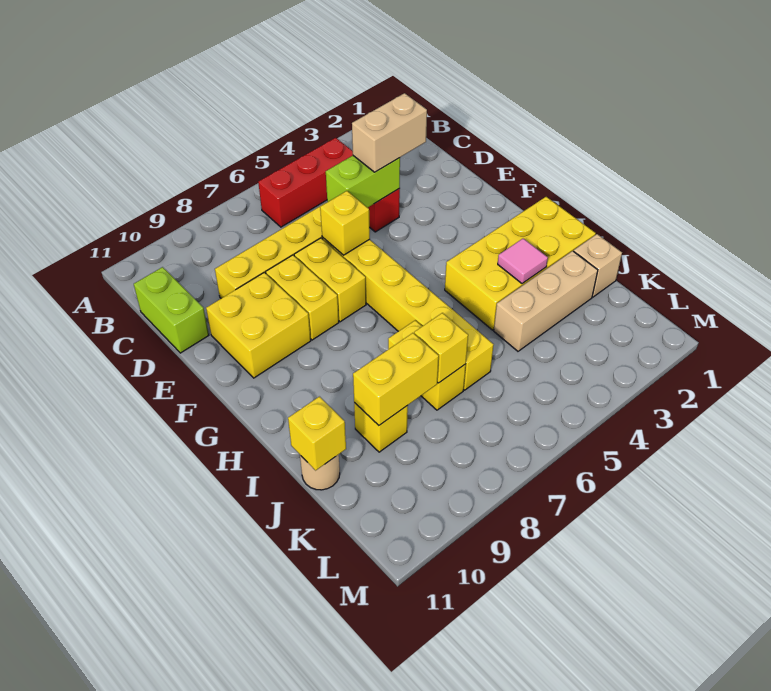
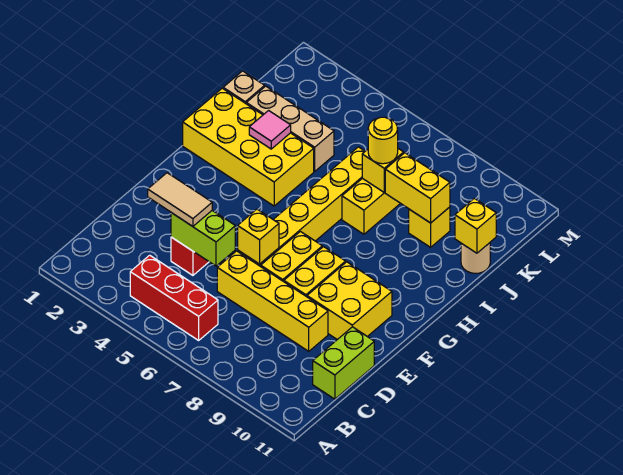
tan 1x2 brick [352,93,427,172] -> tan 1x2 tile [148,173,212,226]
none -> yellow 1x1 round brick [368,117,398,164]

